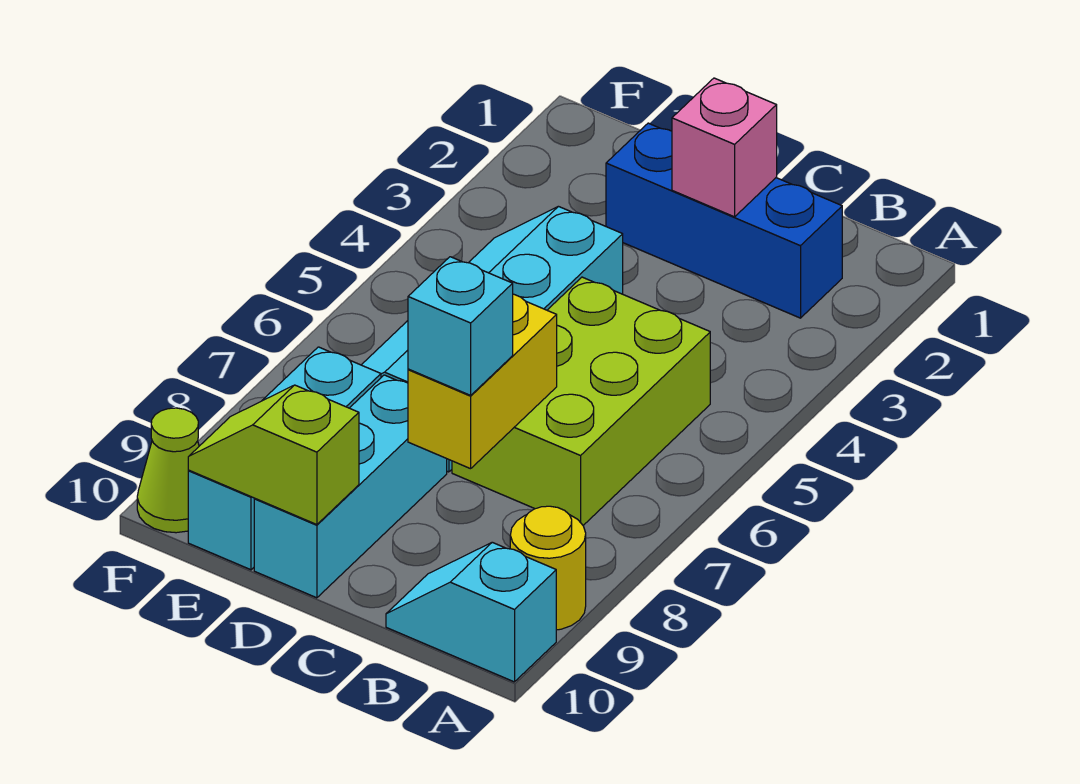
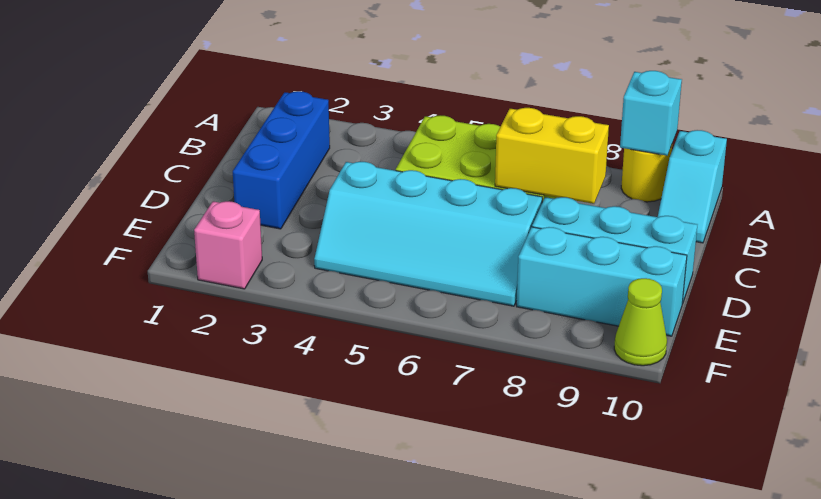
pink 1x1 brick [672,78,777,217] -> pink 1x1 brick moved to [194,201,262,289]
cyan 1x1 brick [408,257,513,395] -> cyan 1x1 brick moved to [620,71,682,156]
lime 1x2 slope [188,385,359,525] -> none

